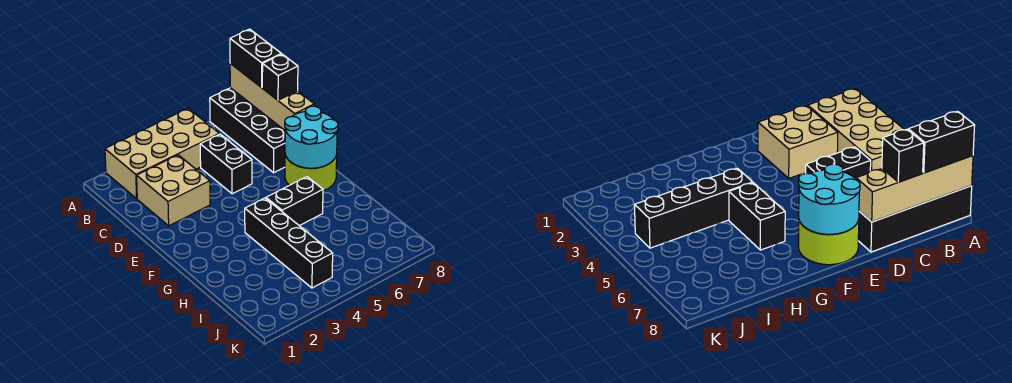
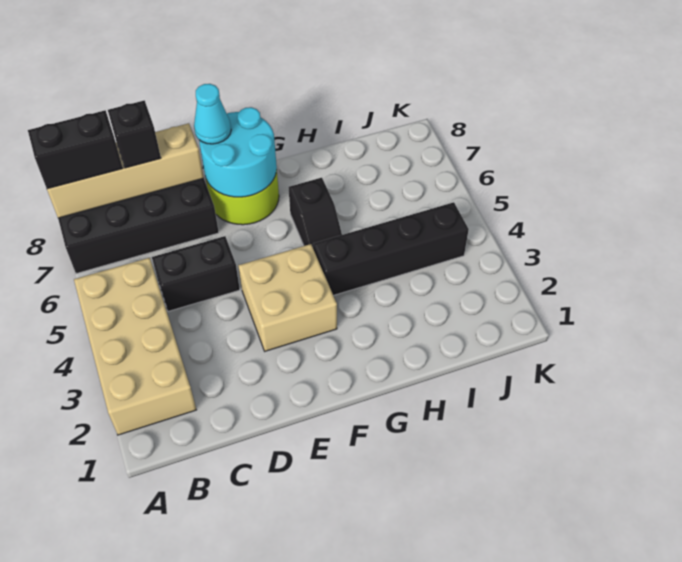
tan 2x2 brick [137,155,210,226] -> tan 2x2 brick moved to [238,244,337,351]
none -> cyan 1x1 cone [194,84,231,144]
black 1x2 brick [266,177,323,226] -> black 1x2 slope [289,178,342,247]

